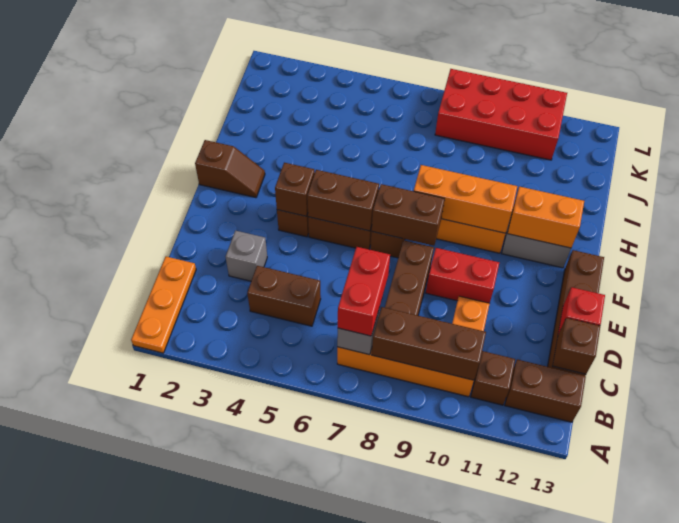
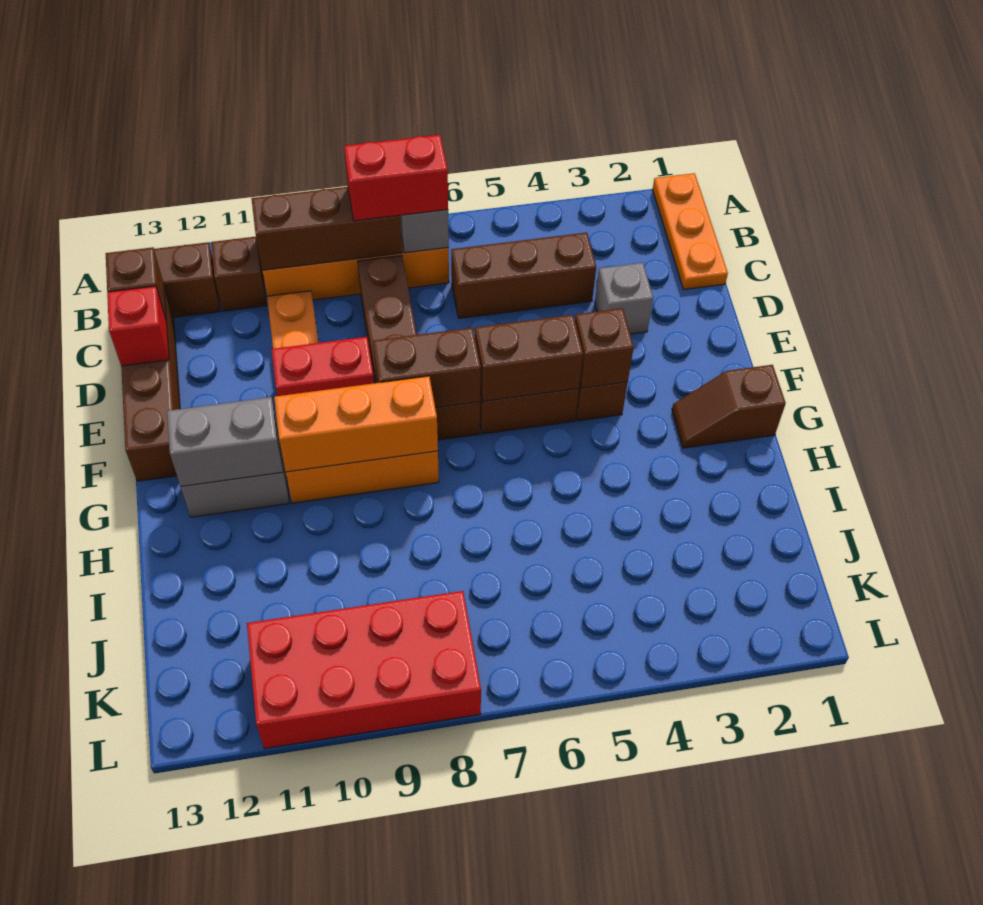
red 1x2 brick [338,247,390,336] -> red 1x2 brick turned to [344,135,448,221]
brown 1x2 brick [247,266,321,326] -> brown 1x3 brick [451,233,596,318]
orange 1x2 brick [507,187,584,248] -> grey 1x2 brick [167,397,283,486]

